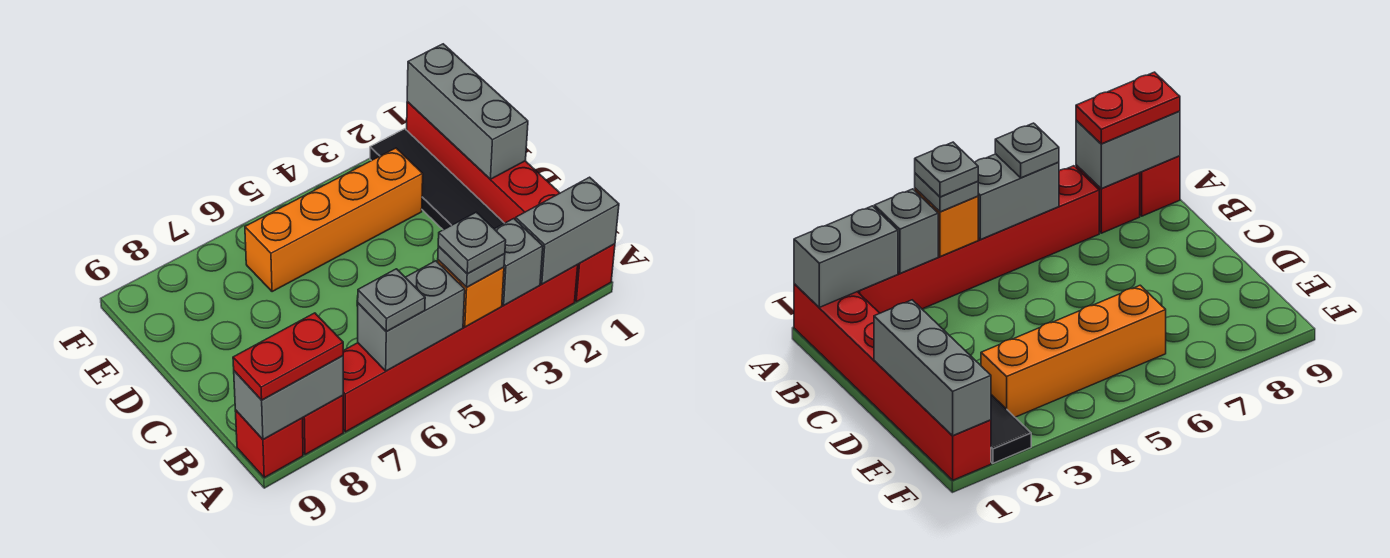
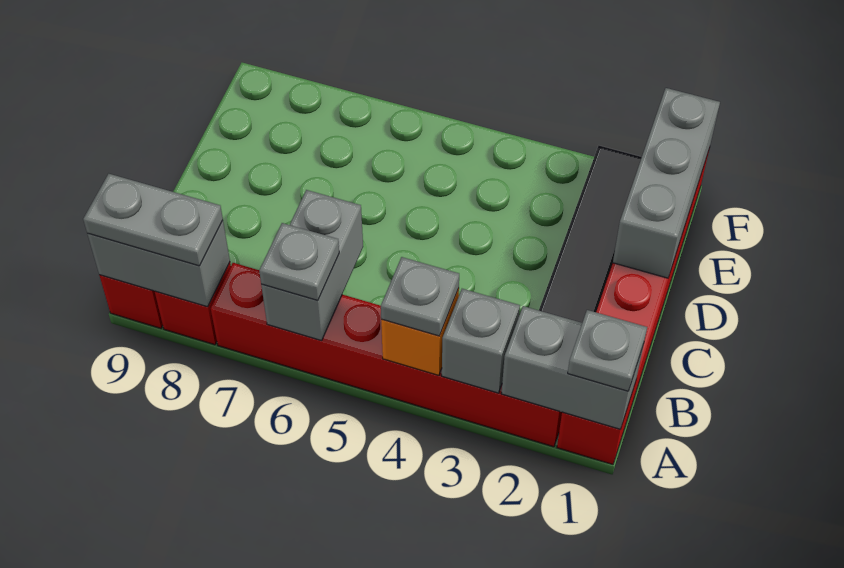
grey 1x1 plate [438,212,506,274] -> grey 1x1 plate moved to [568,310,647,391]
grey 1x2 brick [358,261,465,371] -> grey 1x2 brick turned to [261,190,363,341]
red 1x2 plate [233,313,343,400] -> grey 1x2 plate [83,174,223,266]
orange 1x4 brick [245,148,423,292] -> none

